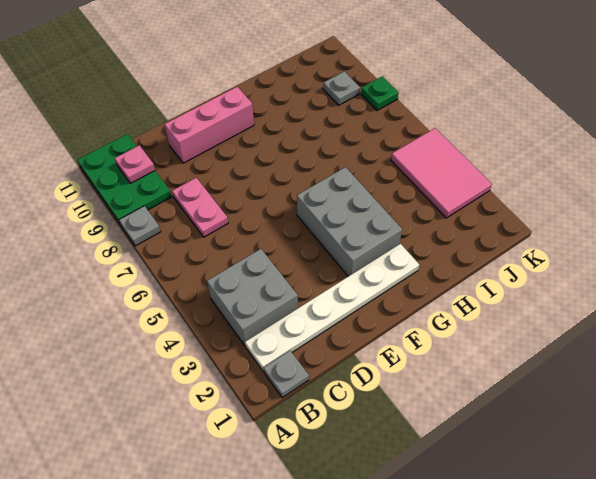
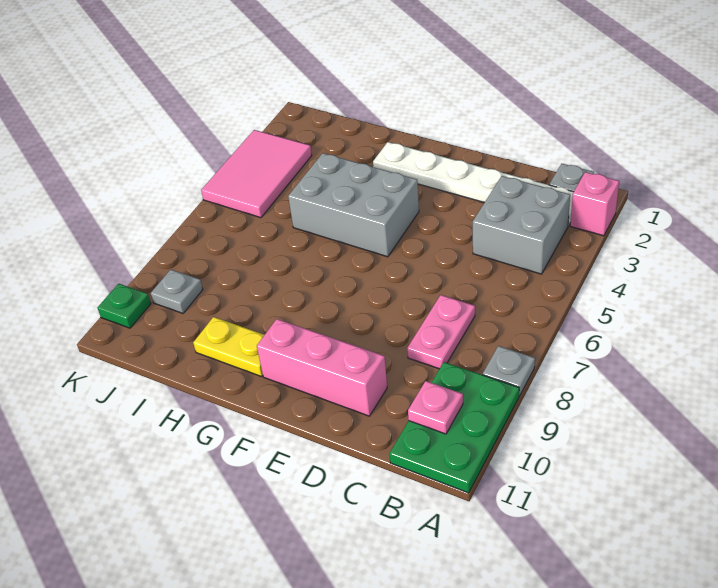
none -> pink 1x1 brick [570,172,619,236]
grey 2x3 brick [297,167,402,276] -> grey 2x3 brick turned to [288,153,419,257]
none -> yellow 1x2 plate [193,317,264,377]
green 1x1 plate [361,76,398,111] -> green 1x1 plate moved to [98,284,151,328]

